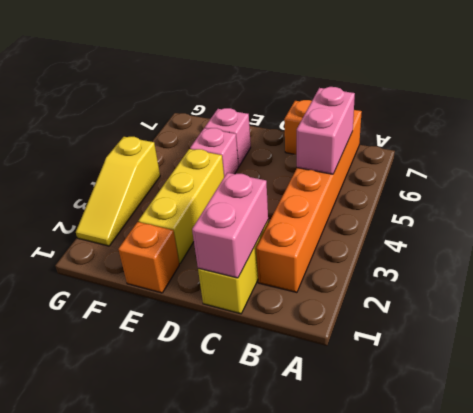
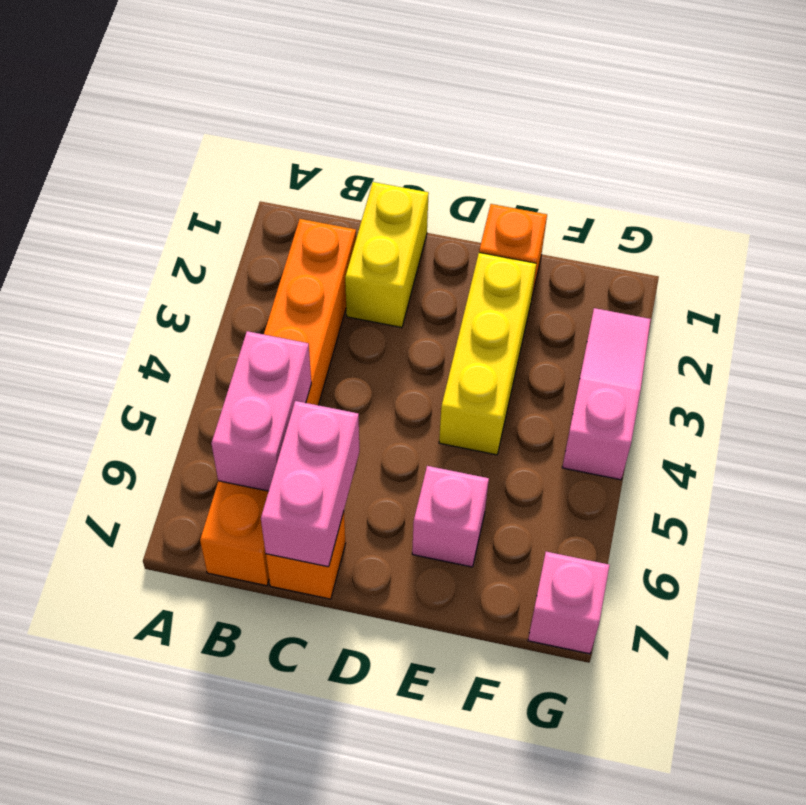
pink 1x2 brick [192,173,268,278] -> pink 1x2 brick moved to [261,401,359,567]
pink 1x1 brick [190,128,239,177] -> pink 1x1 brick moved to [528,552,609,654]
yellow 1x3 slope [76,137,160,246] -> pink 1x3 slope [562,308,651,480]

